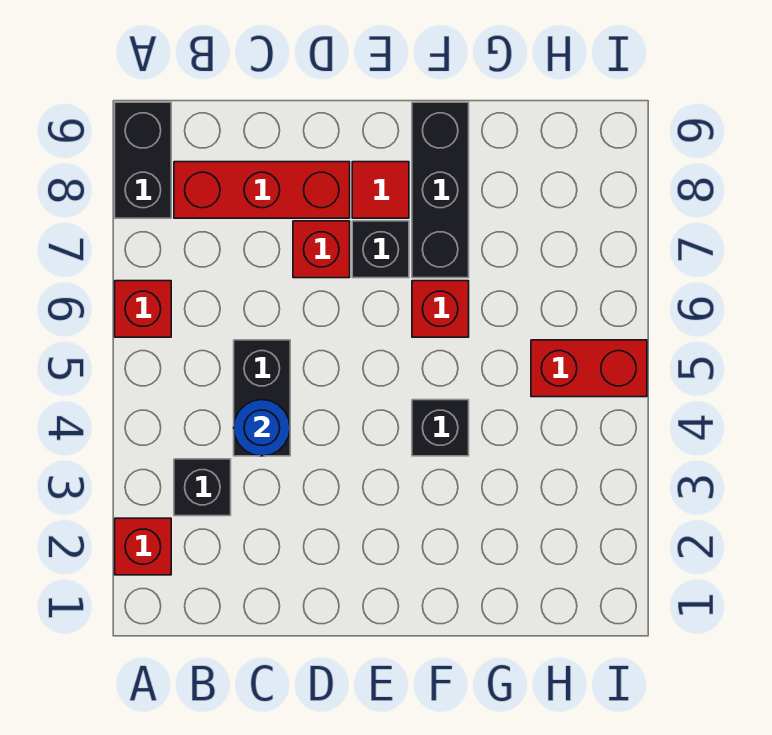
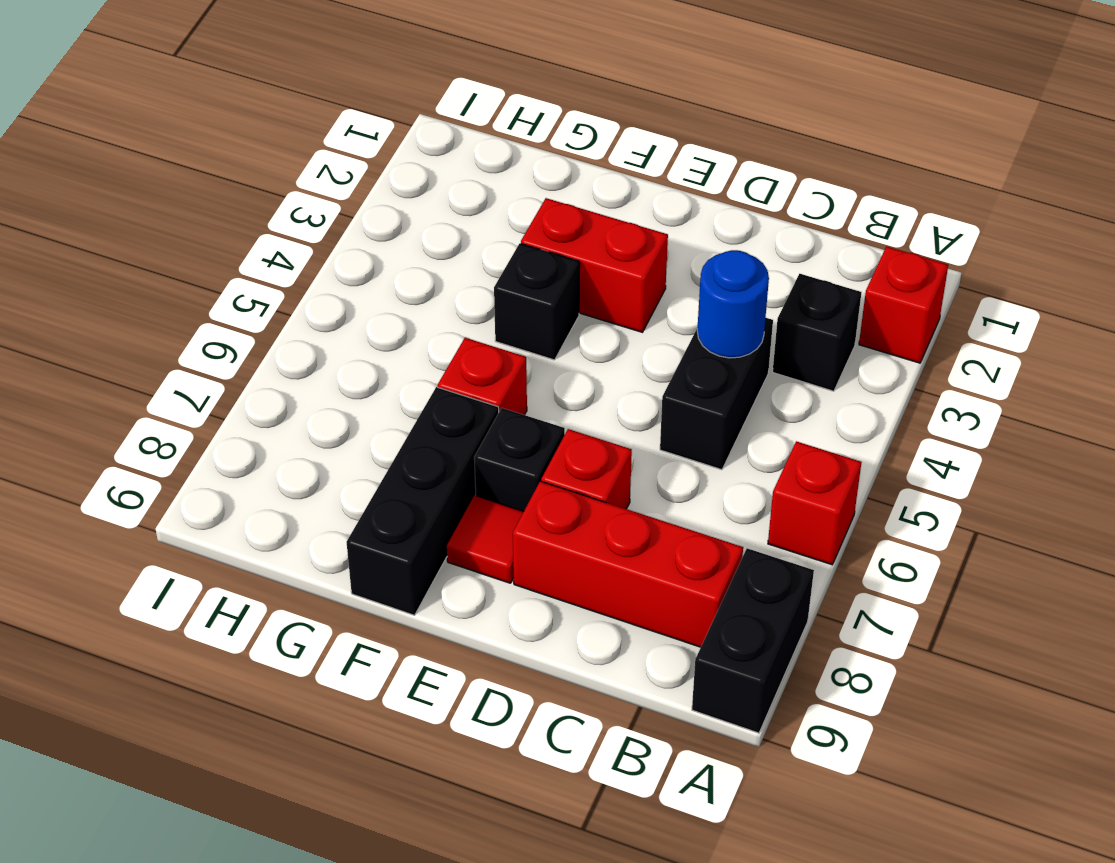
red 1x2 brick [531,340,647,397] -> red 1x2 brick moved to [521,198,668,332]

